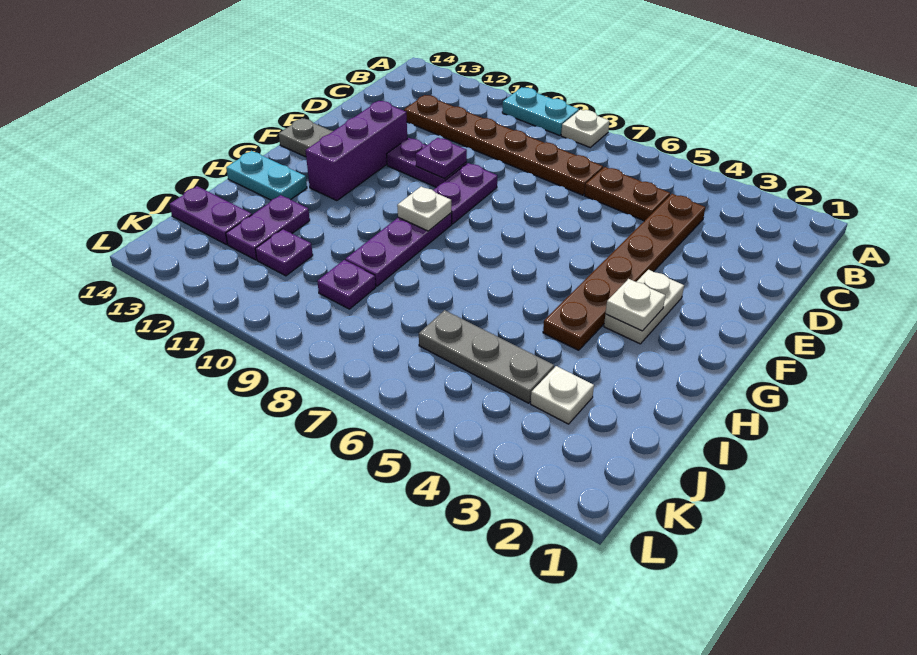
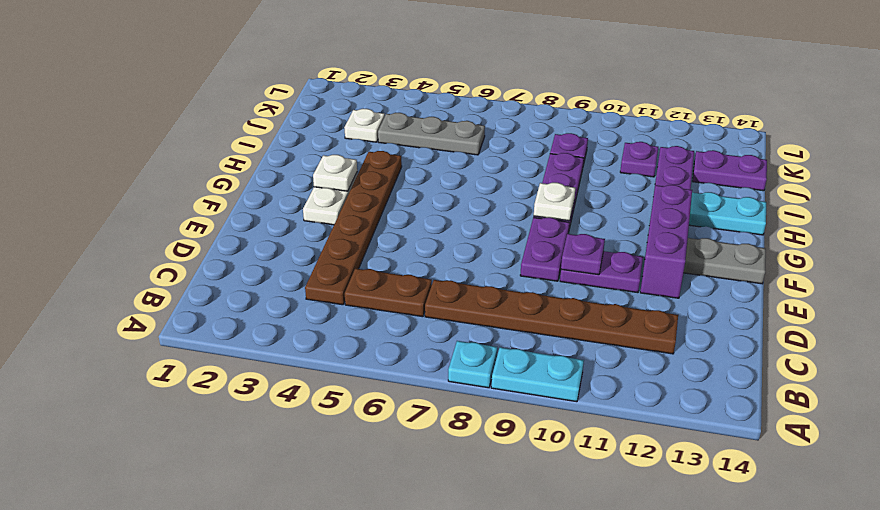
white 1x1 plate [561,110,609,147] -> cyan 1x1 plate [448,341,497,388]

